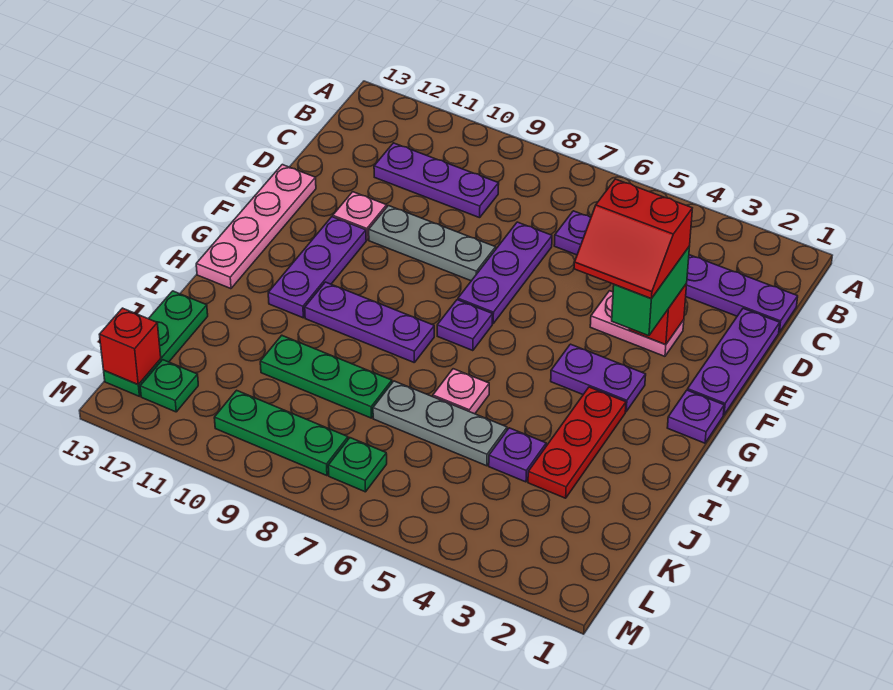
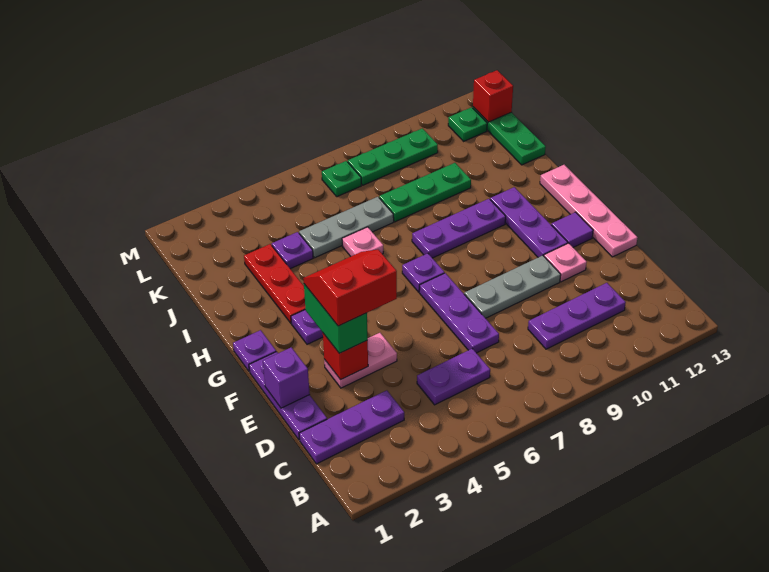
none -> purple 1x1 brick [263,347,310,408]
none -> purple 1x1 tile [551,212,593,247]

